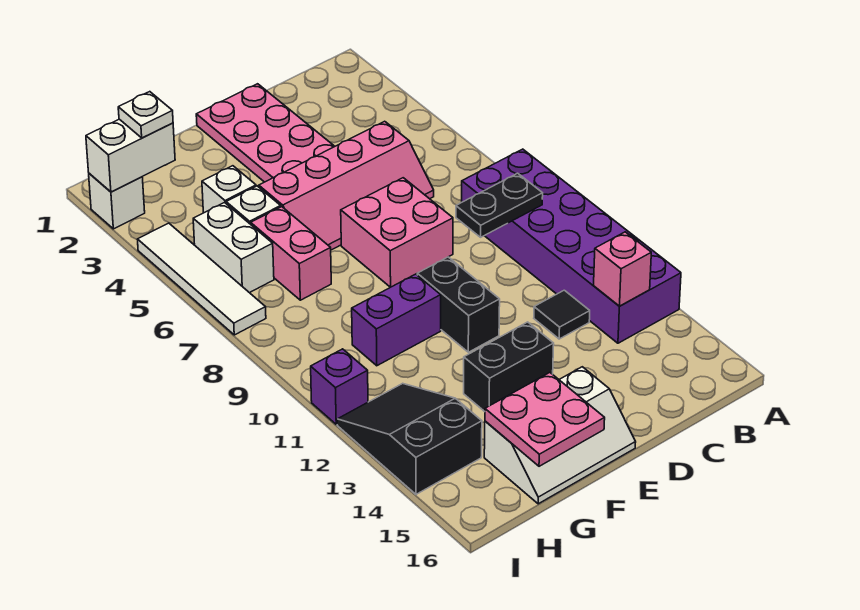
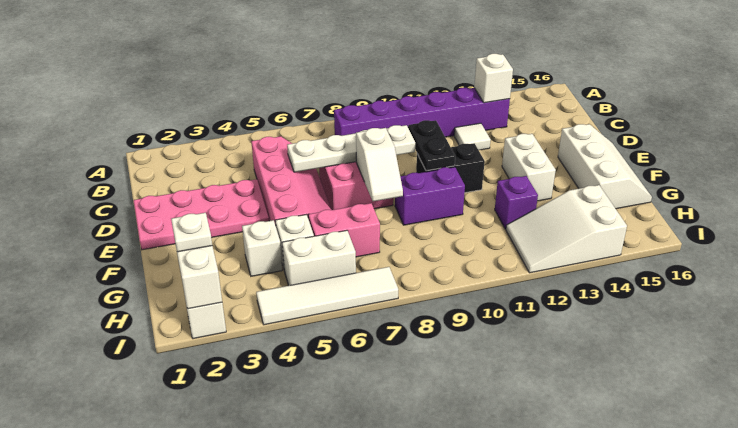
purple 2x6 brick [462,149,681,343] -> purple 1x6 brick [334,88,510,137]
black 1x2 plate [456,173,543,237] -> black 1x2 plate moved to [408,120,455,171]
pink 1x1 brick [594,232,651,306] -> white 1x1 brick [474,54,513,103]
black 1x1 tile [534,290,590,339] -> white 1x1 tile [454,123,491,150]
none -> white 1x4 plate [287,125,415,172]
none -> white 1x2 slope [356,128,403,201]
black 1x2 brick [464,322,554,412] -> white 1x2 brick [502,134,556,201]
purple 1x2 brick [352,274,441,366] -> purple 1x2 brick turned to [395,167,465,225]
pink 2x2 plate [485,373,605,466] -> none
black 2x3 slope [337,383,482,494] -> white 2x3 slope [506,185,627,273]
purple 1x1 brick [311,349,368,424] -> purple 1x1 brick moved to [495,176,538,229]

